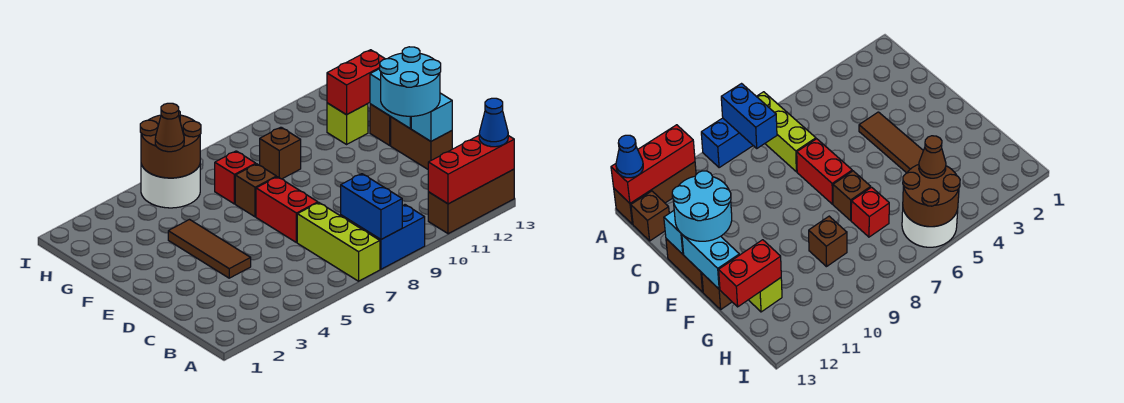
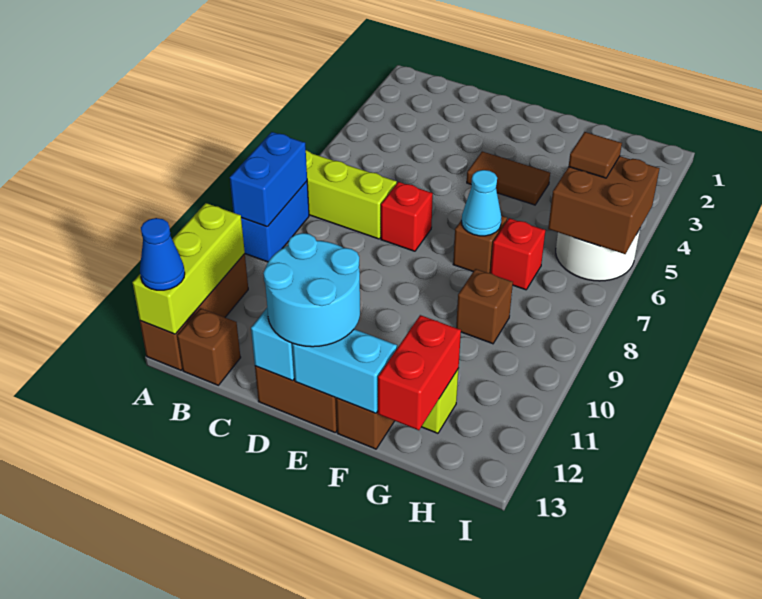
blue 1x2 brick [341,174,402,239] -> blue 1x2 brick turned to [230,132,307,227]
red 1x3 brick [428,135,514,204] -> lime 1x3 brick [133,203,245,334]
brown 1x3 tile [168,220,251,278] -> brown 1x2 tile [467,151,550,205]
red 1x2 brick [256,177,318,243] -> red 1x1 brick [381,182,433,251]
none -> cyan 1x1 cone [462,170,501,236]
brown 2x2 round brick [140,111,201,178] -> brown 2x2 brick [548,156,660,254]
brown 1x1 cone [155,103,184,152] -> brown 1x1 tile [568,132,622,178]

